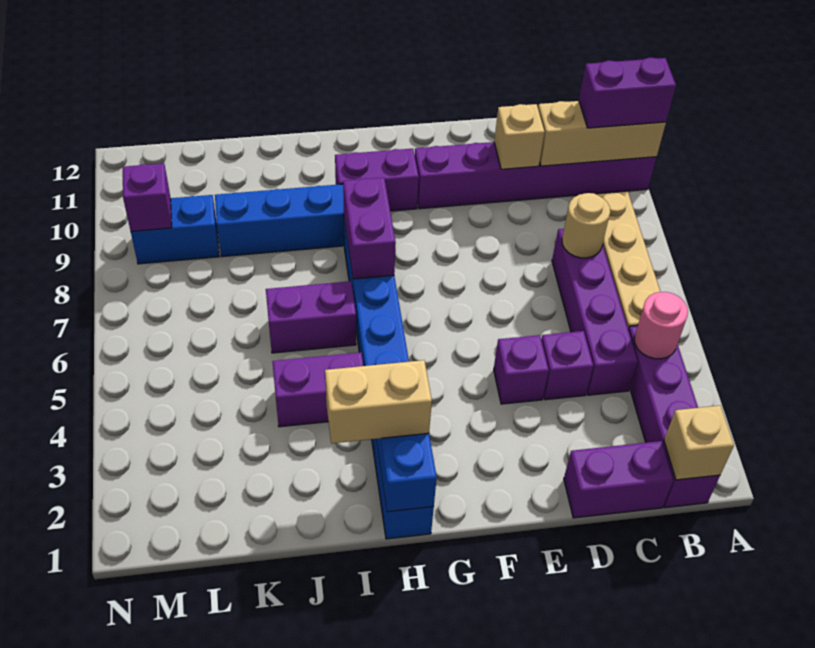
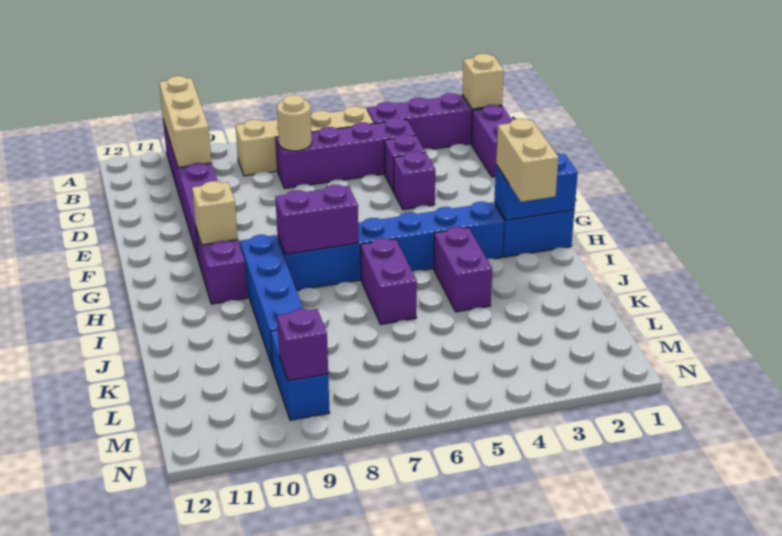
purple 1x2 brick [579,57,676,128] -> none
pink 1x1 round brick [634,292,688,359] -> none
tan 1x1 brick [494,104,545,169] -> tan 1x1 brick moved to [192,181,238,245]

